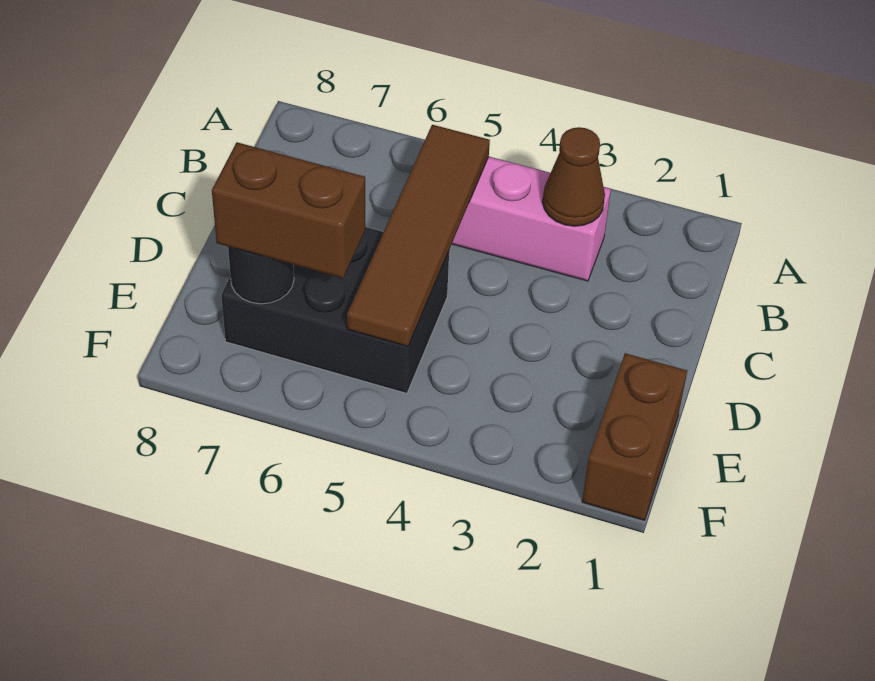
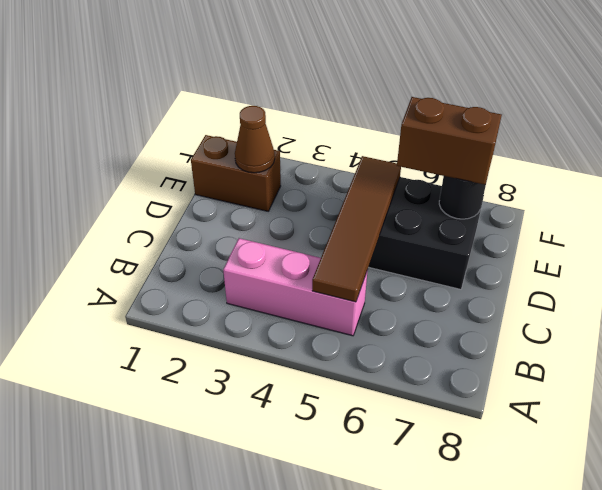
brown 1x1 cone [543,127,605,226] -> brown 1x1 cone moved to [235,106,275,173]
brown 1x2 brick [582,353,687,520] -> brown 1x2 brick turned to [191,135,281,211]

